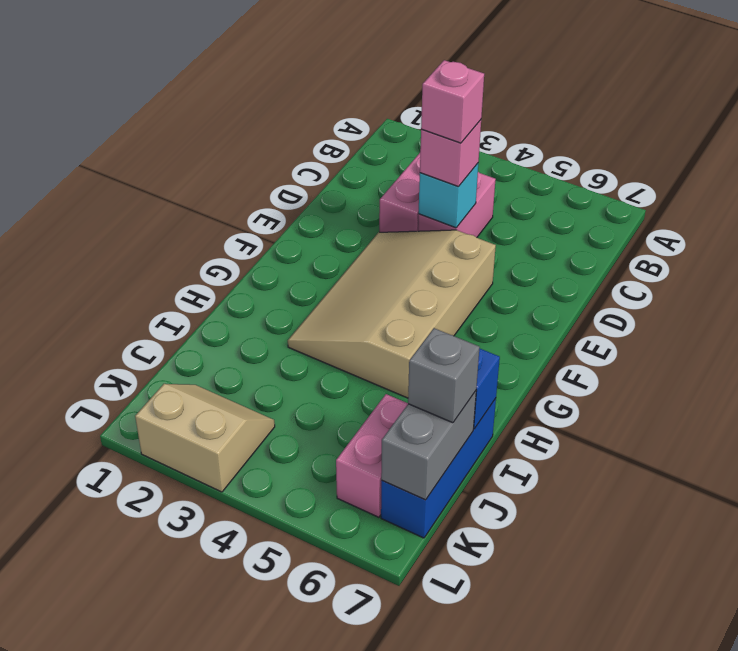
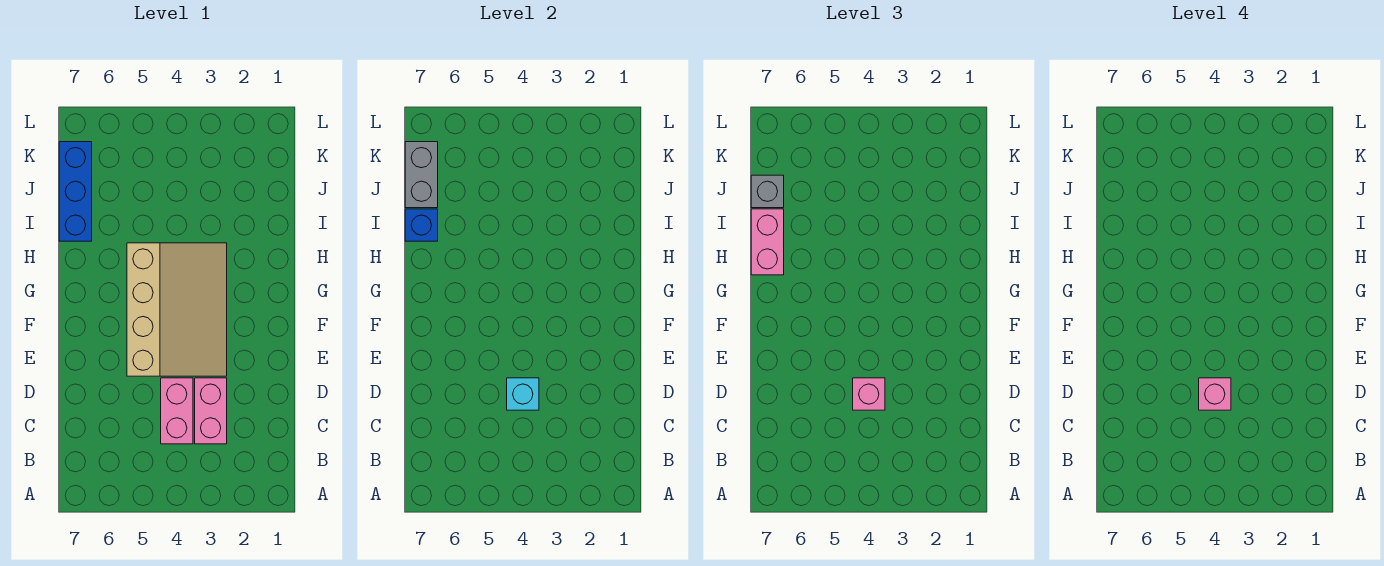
pink 1x2 brick [336,394,408,517] -> pink 1x2 brick moved to [751,209,784,275]
tan 2x2 slope [135,384,275,492] -> none

